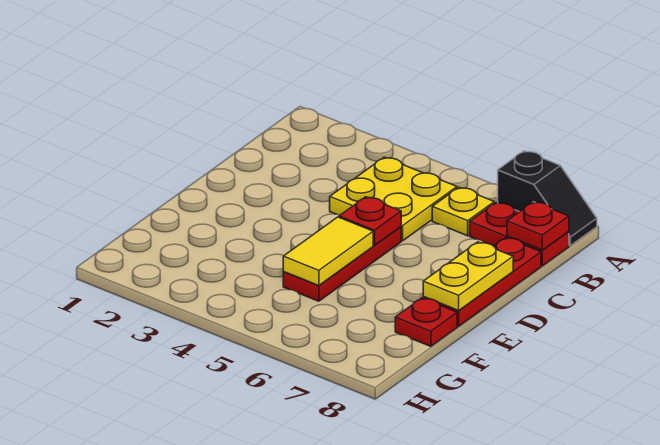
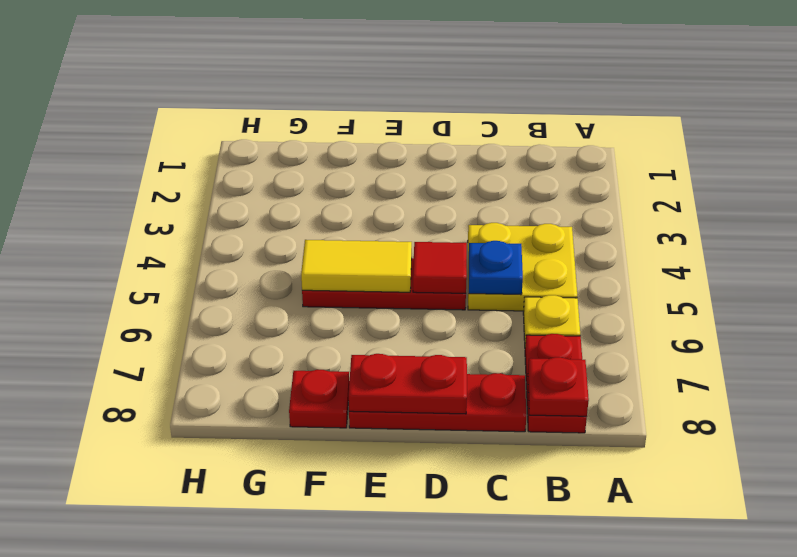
black 1x2 slope [498,151,597,246] -> none
none -> blue 1x1 plate [469,241,523,295]
red 1x1 plate [339,197,401,245] -> red 1x1 tile [413,242,467,293]
yellow 1x2 plate [423,242,513,311] -> red 1x2 plate [349,354,467,414]

